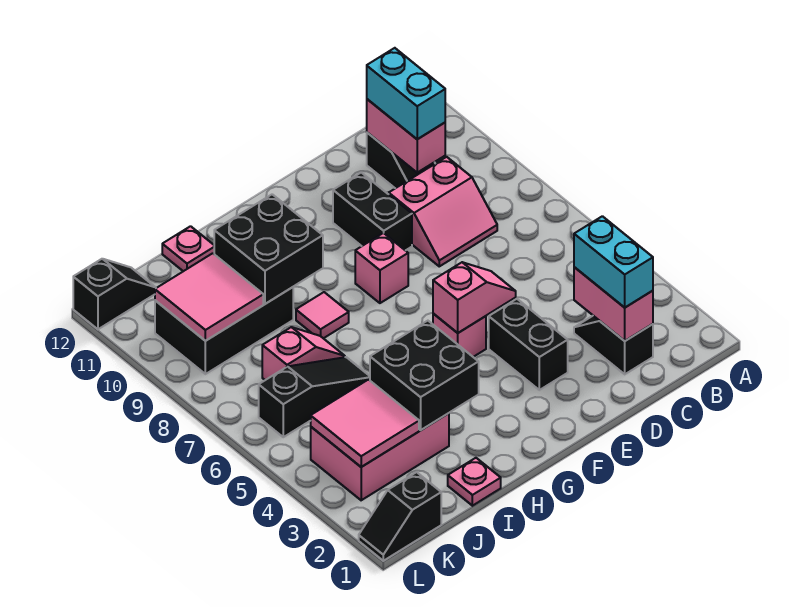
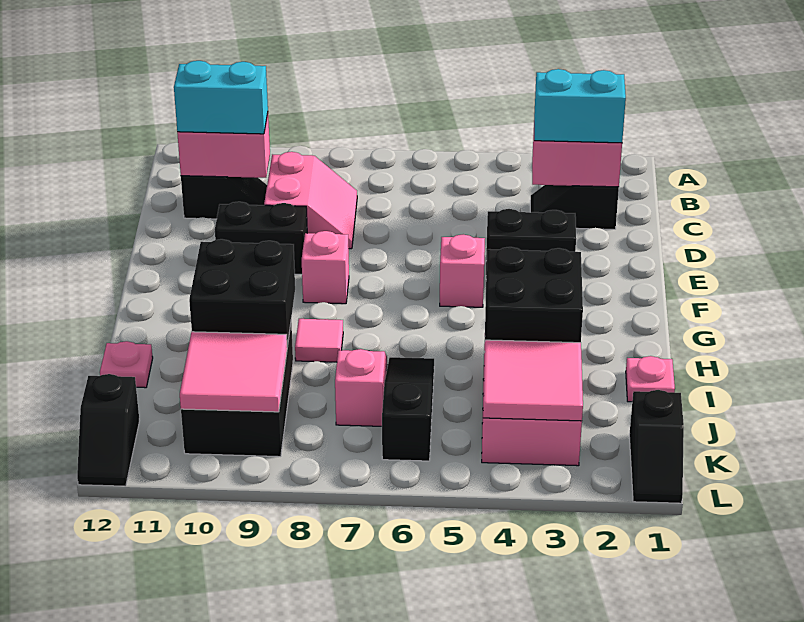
pink 1x2 slope [433,262,516,333] -> none
black 1x2 slope [73,259,156,329] -> black 1x2 slope turned to [77,374,140,486]

